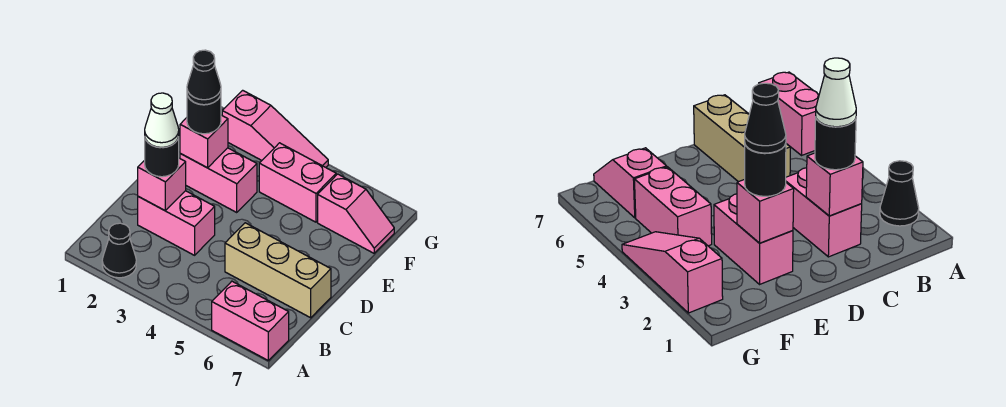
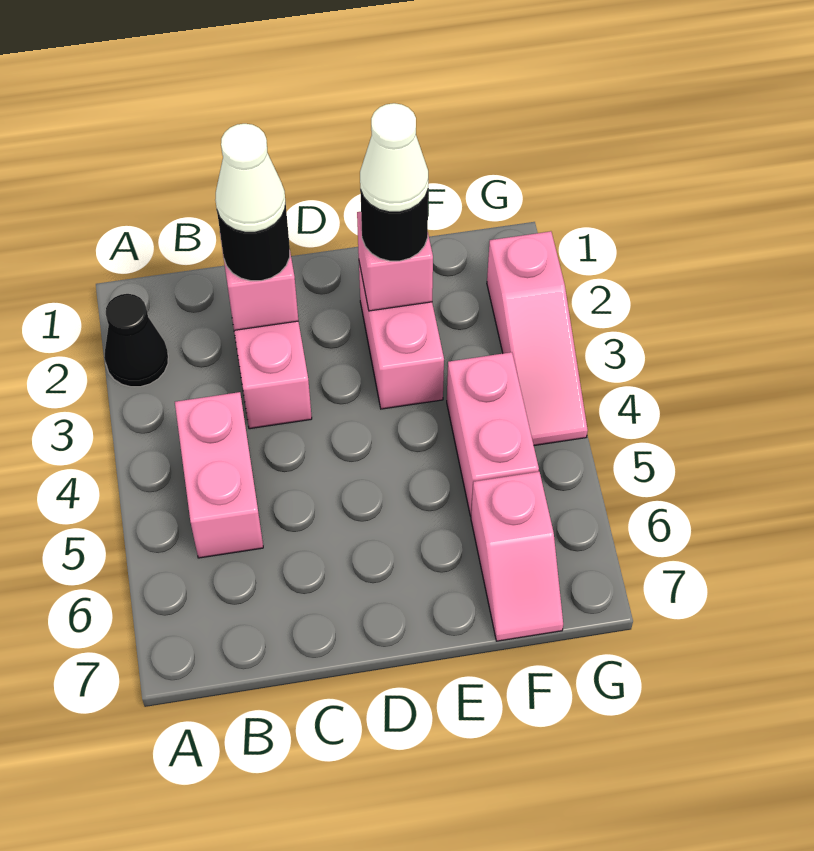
pink 1x2 brick [212,281,289,360] -> pink 1x2 brick moved to [175,392,263,558]
tan 1x3 brick [225,223,331,318] -> none
black 1x1 cone [187,50,221,105] -> white 1x1 cone [360,103,428,212]

